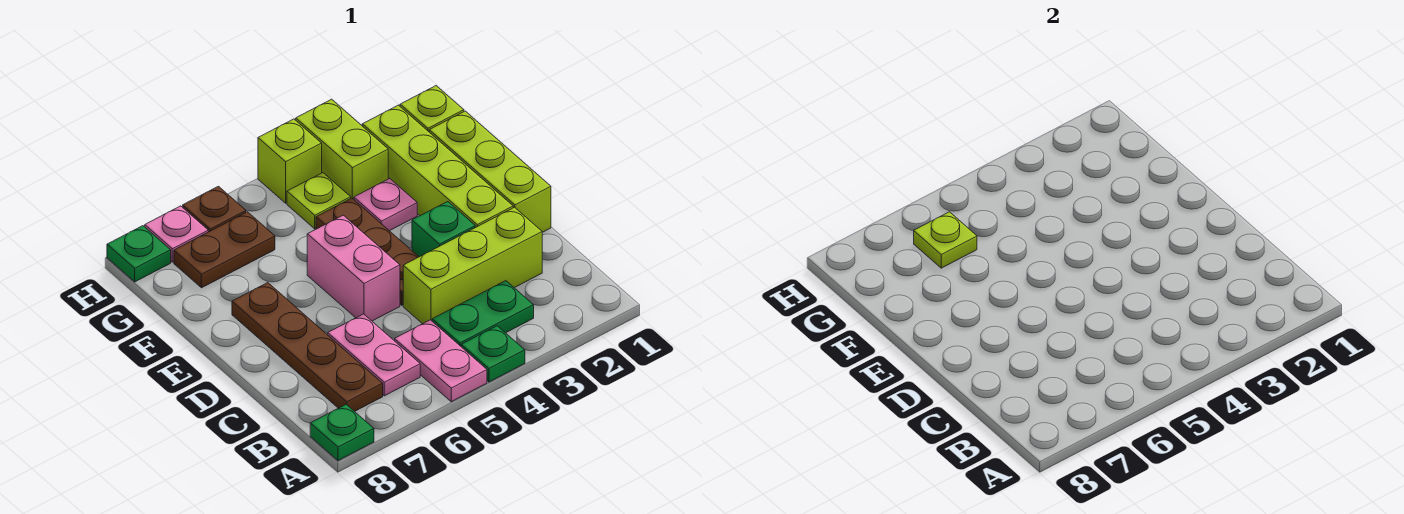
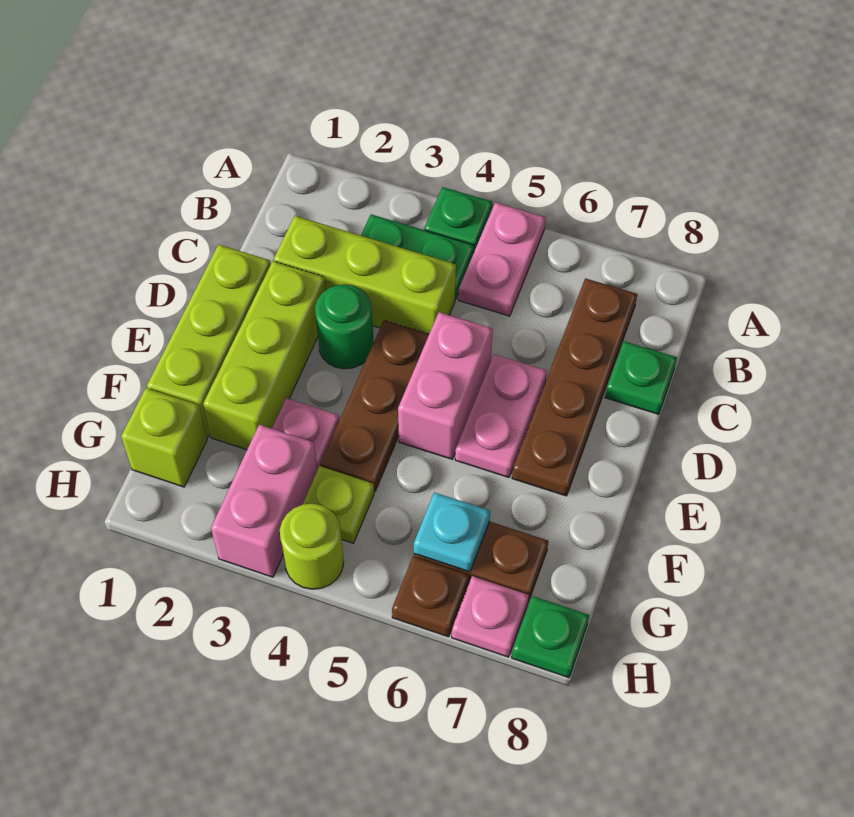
green 1x1 plate [310,404,374,461] -> green 1x1 plate moved to [605,341,677,414]
pink 1x2 plate [328,314,420,396] -> pink 1x2 plate moved to [455,354,547,477]
lime 1x4 brick [363,105,513,227] -> lime 1x3 brick [203,261,326,450]
green 1x1 brick [412,202,475,257] -> green 1x1 round brick [315,285,373,369]
lime 1x2 brick [296,99,388,199] -> pink 1x2 brick [211,425,317,577]
lime 1x1 plate [914,212,977,268] -> cyan 1x1 plate [414,493,490,572]
lime 1x1 brick [258,119,322,203] -> lime 1x1 round brick [280,504,344,589]

